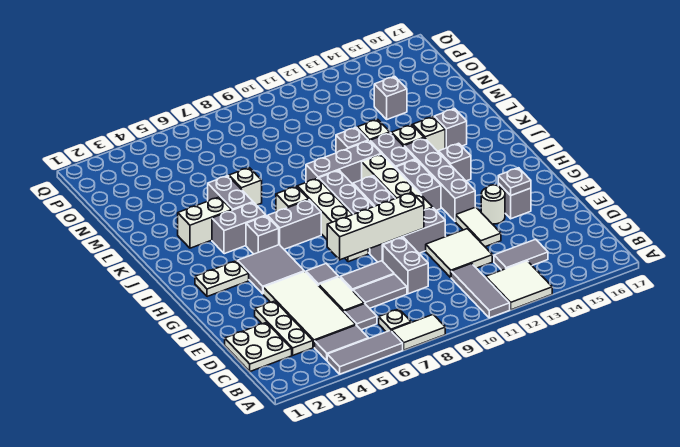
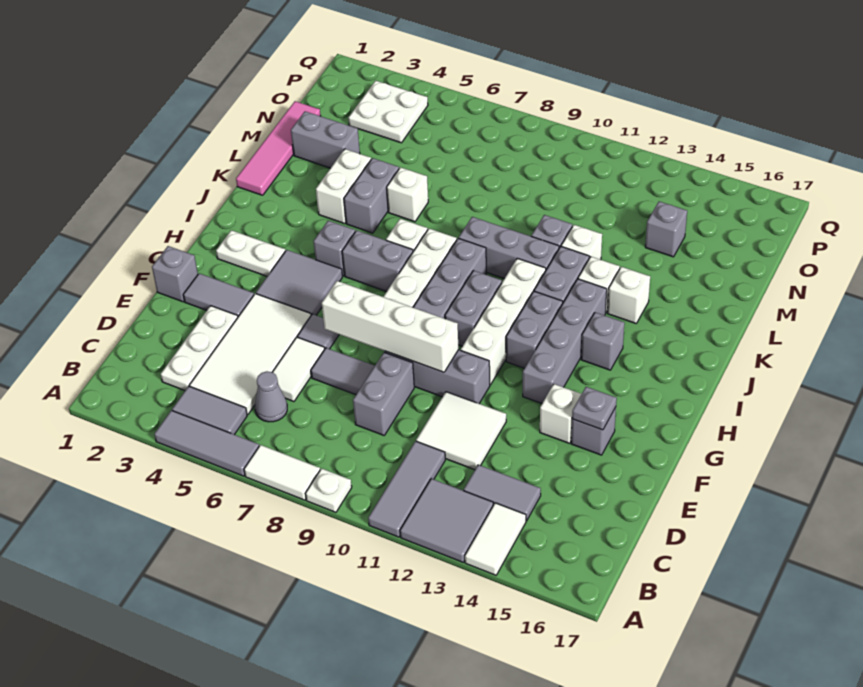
white 2x2 tile [485,261,552,310] -> grey 2x2 tile [400,479,493,563]
white 1x1 plate [379,309,411,332] -> white 1x1 plate moved to [305,469,352,512]
white 2x2 plate [225,322,292,371] -> white 2x2 plate moved to [349,81,428,143]
grey 1x1 tile [344,304,377,330] -> grey 1x1 cone [255,371,287,422]
grey 1x2 tile [353,274,407,308] -> grey 1x2 tile moved to [183,273,254,317]
white 1x2 tile [456,207,501,247] -> white 1x2 tile moved to [465,503,526,575]
white 1x1 round brick [481,185,505,224] -> white 1x1 brick [540,384,581,443]
grey 1x2 brick [212,202,266,254] -> grey 1x2 brick moved to [291,111,360,168]
none -> pink 1x4 tile [236,101,321,195]
white 1x2 brick [178,197,232,248] -> white 1x2 brick turned to [316,149,371,224]
grey 1x1 brick [434,109,467,148] -> grey 1x1 brick moved to [152,246,198,302]

